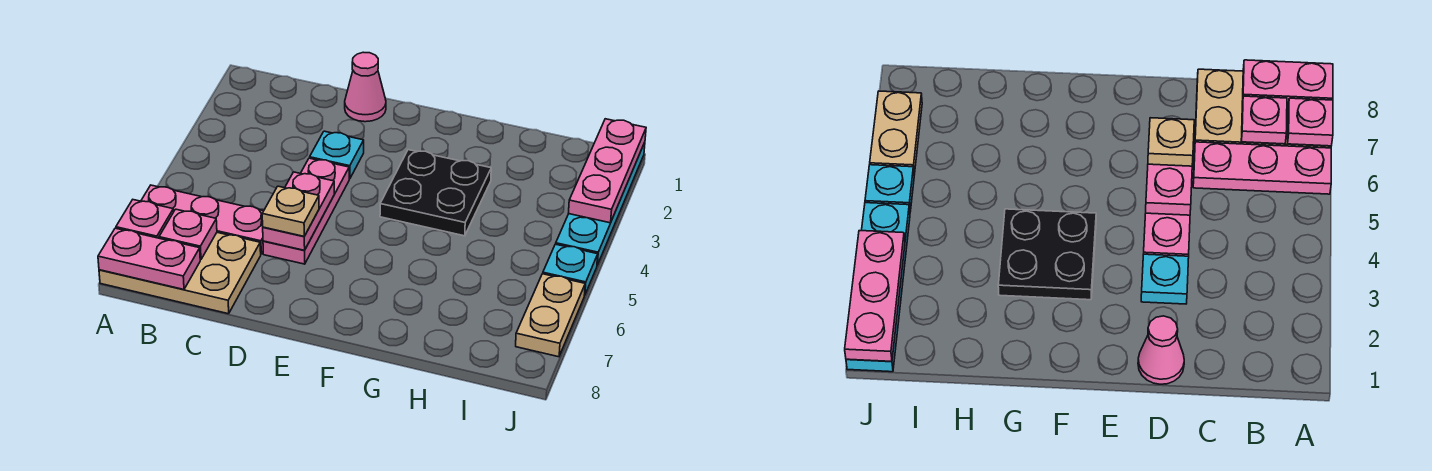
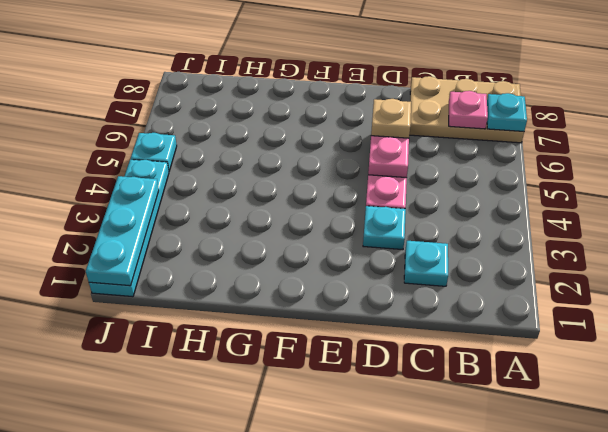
pink 1x3 plate [141,185,263,254] -> none
pink 1x1 plate [116,200,173,238] -> cyan 1x1 plate [487,93,527,131]
pink 1x2 plate [98,228,200,290] -> none
none -> cyan 1x1 plate [404,241,448,286]
pink 1x1 cone [345,52,386,122] -> none
black 2x2 plate [380,150,491,236] -> none
pink 1x3 plate [568,119,646,223] -> cyan 1x3 plate [86,176,159,286]
tan 1x2 plate [516,274,585,357] -> none

